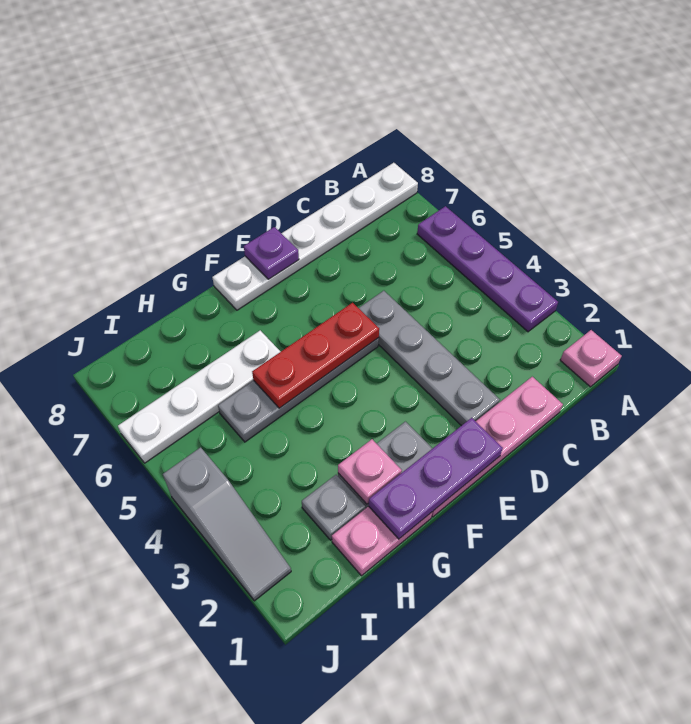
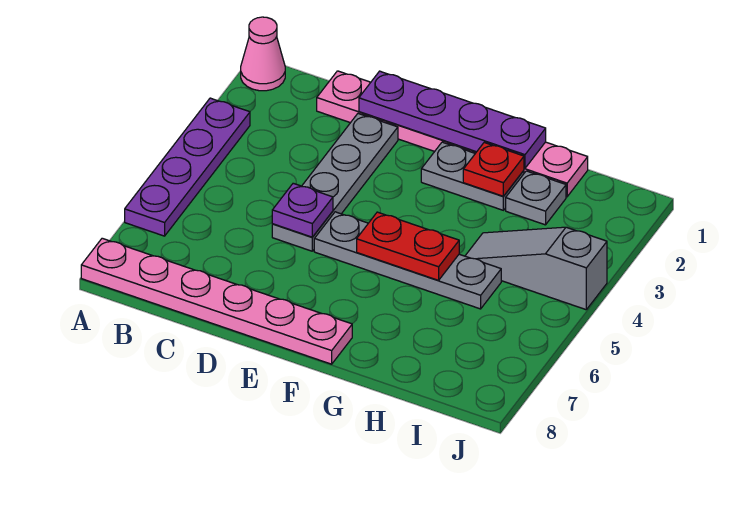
pink 1x1 plate [560,330,622,387] -> pink 1x1 cone [241,17,285,91]
white 1x6 plate [212,163,418,310] -> pink 1x6 plate [81,238,352,364]
purple 1x3 plate [368,418,503,539] -> purple 1x4 plate [359,71,546,168]
red 1x3 plate [252,303,379,408] -> red 1x2 plate [357,212,459,280]
purple 1x1 plate [244,227,299,279] -> purple 1x1 plate moved to [272,183,333,237]
pink 1x1 plate [338,439,402,504] -> red 1x1 plate [463,143,524,196]
white 1x4 plate [118,330,280,463] -> none
grey 1x3 slope [163,447,291,601] -> grey 1x3 slope turned to [465,227,607,310]

